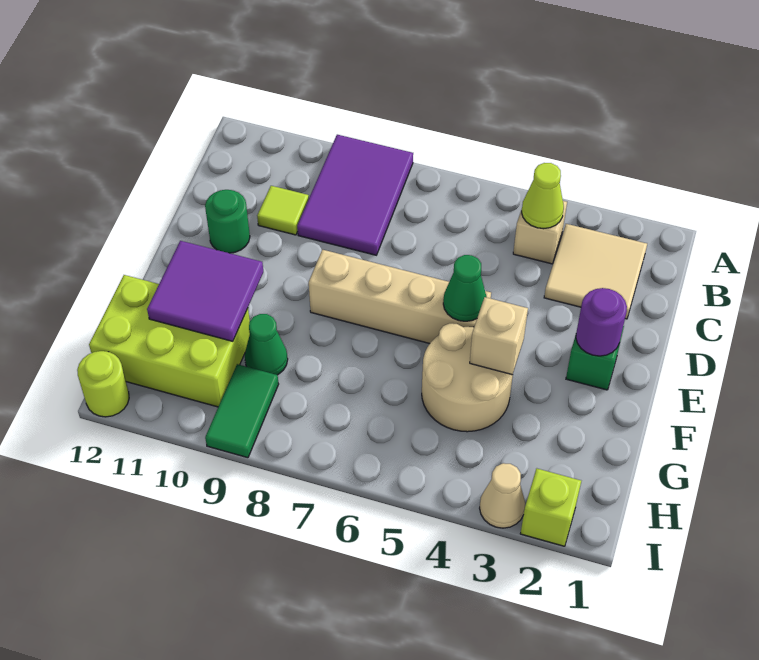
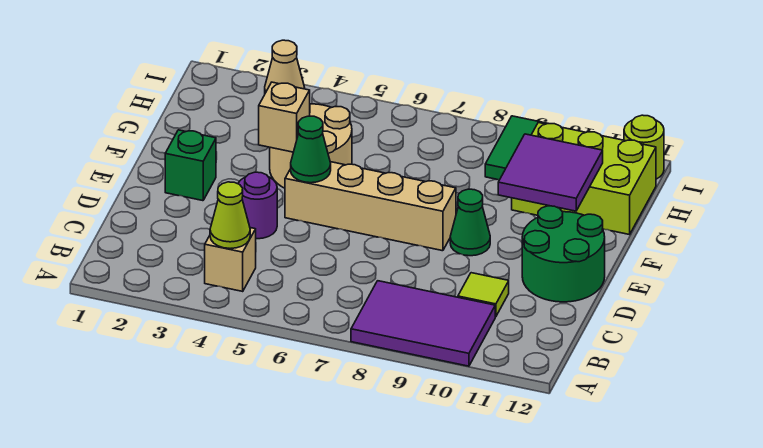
purple 2x3 tile [297,135,413,255] -> purple 2x3 tile turned to [351,281,495,366]
tan 2x2 tile [544,224,647,319] -> none
green 1x1 round brick [205,190,250,253] -> green 2x2 round brick [522,206,605,302]
purple 1x1 round brick [576,288,627,356] -> purple 1x1 round brick moved to [238,172,277,239]
green 1x1 cone [245,314,288,375] -> green 1x1 cone moved to [450,189,490,256]
lime 1x1 brick [520,469,581,546] -> none

